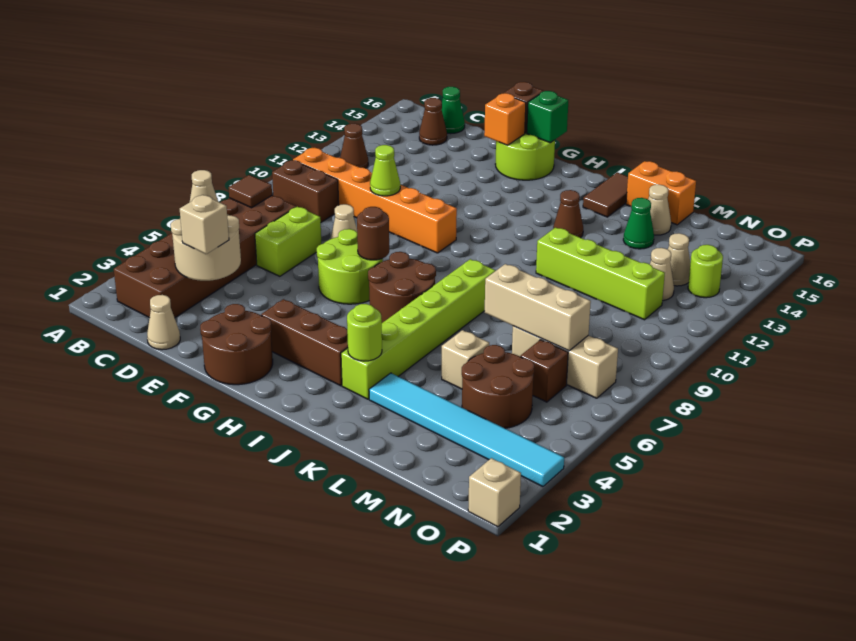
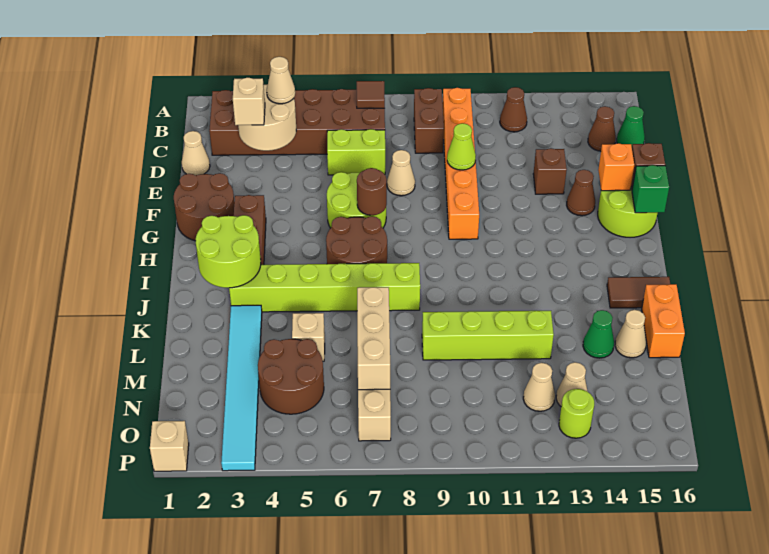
lime 1x1 round brick [347,304,382,361] -> lime 2x2 round brick [196,215,261,288]
brown 1x1 cone [553,190,583,238] -> brown 1x1 cone moved to [567,170,595,216]
lime 1x4 brick [536,228,665,320] -> lime 1x4 brick turned to [422,311,554,360]
brown 1x1 brick [521,340,568,402] -> brown 1x1 brick moved to [533,148,567,194]

